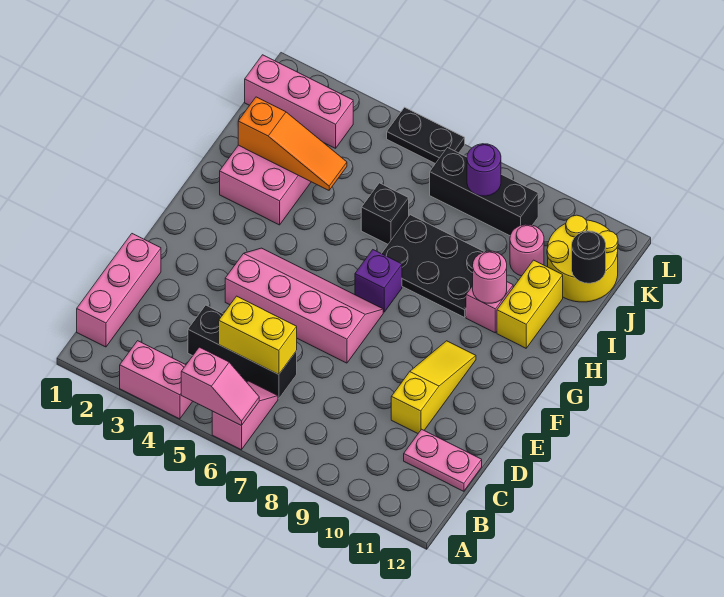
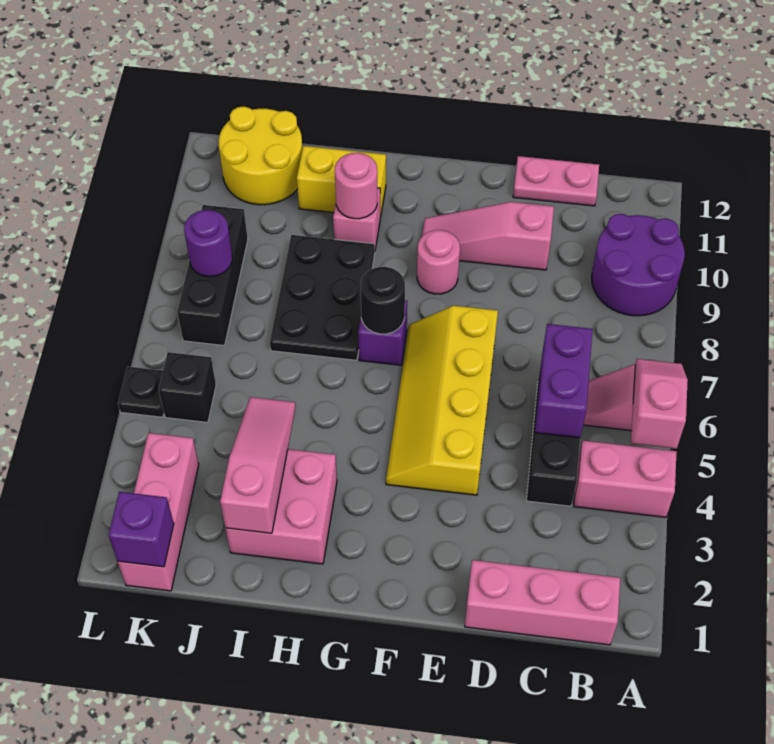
pink 1x2 brick [120,341,193,419] -> pink 1x2 brick turned to [574,441,677,517]
none -> purple 2x2 round brick [592,214,685,316]
yellow 1x2 brick [219,296,297,375] -> purple 1x2 brick [535,324,593,438]
pink 1x2 plate [404,429,482,491] -> pink 1x2 plate turned to [513,156,599,206]
yellow 1x3 slope [391,341,476,433] -> pink 1x3 slope [422,202,554,270]
pink 2x4 slope [225,248,383,363] -> yellow 2x4 slope [386,306,498,495]
orange 1x3 slope [238,97,347,190] -> pink 1x3 slope [220,397,295,533]
black 1x1 brick [361,183,409,244] -> black 1x1 brick moved to [159,352,216,423]
pink 1x1 round brick [510,224,544,276] -> pink 1x1 round brick moved to [417,230,460,294]
black 1x1 round brick [572,231,606,283] -> black 1x1 round brick moved to [361,267,405,334]
none -> purple 1x1 brick [109,492,174,567]
black 1x2 plate [387,107,465,164] -> black 1x1 plate [118,367,164,417]

